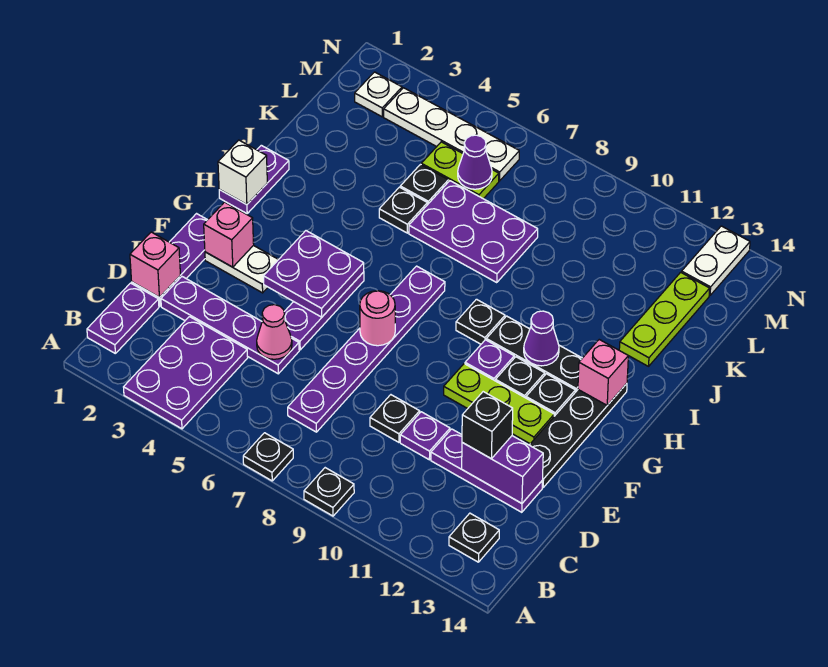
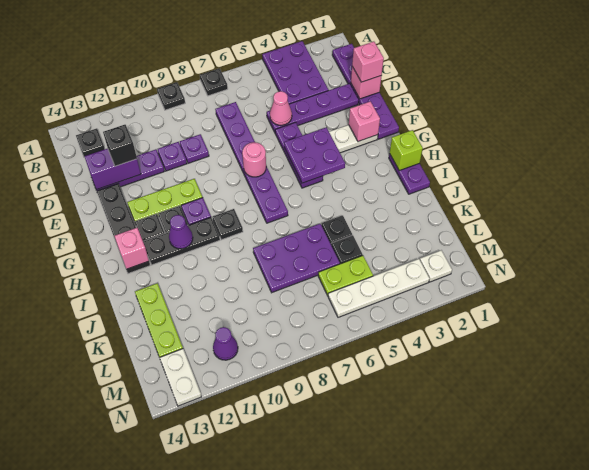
none -> pink 1x1 brick [352,42,384,82]
black 1x1 plate [370,395,420,442] -> purple 1x1 plate [180,134,209,163]
white 1x1 brick [218,140,267,205] -> lime 1x1 brick [390,130,423,171]
purple 1x1 cone [458,135,492,189] -> purple 1x1 cone moved to [213,327,238,360]

